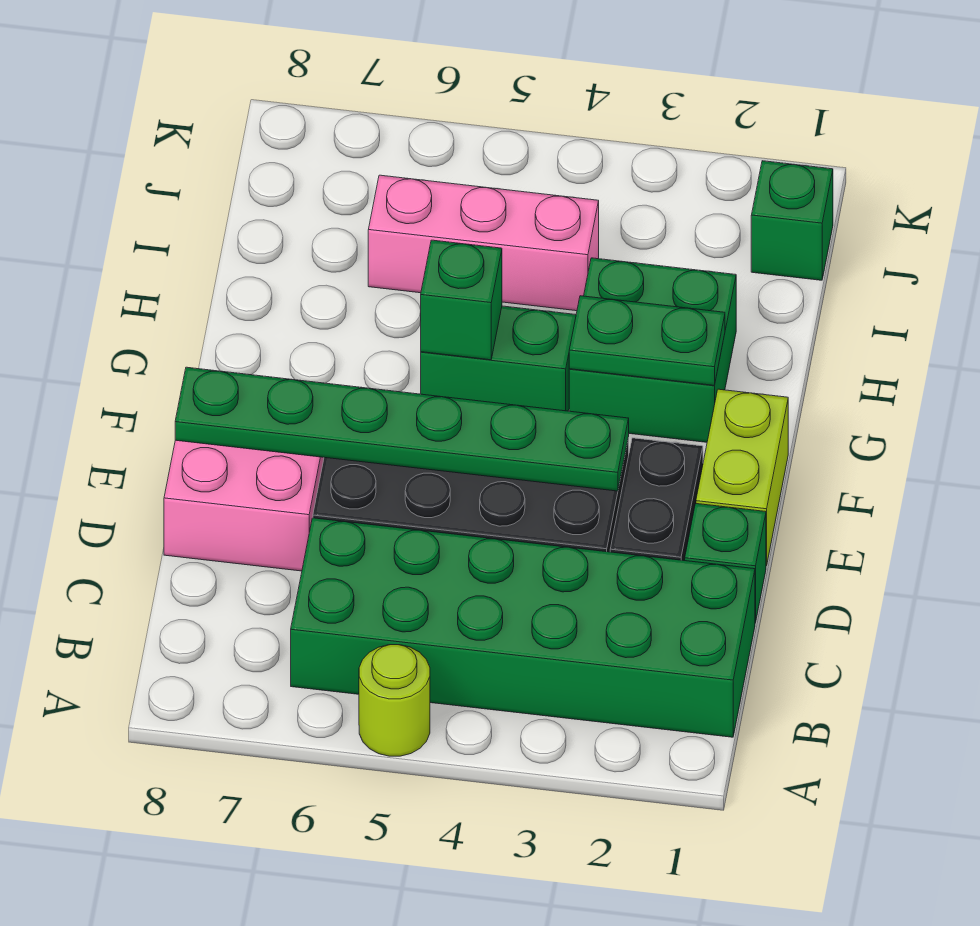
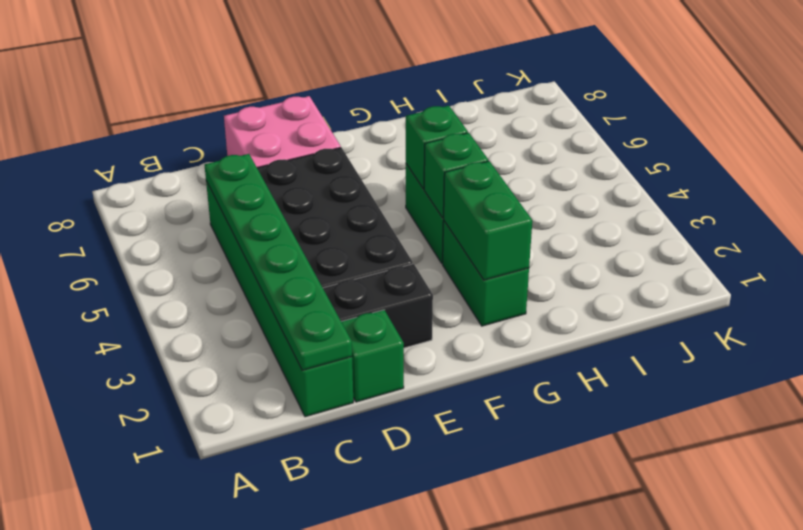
lime 1x1 round brick [359,645,430,756] -> none
green 2x6 brick [291,518,755,737] -> green 1x6 brick [206,181,353,417]
lime 1x2 brick [696,389,788,566] -> none
green 1x6 plate [175,367,629,491] -> green 1x6 plate moved to [205,154,352,370]
green 2x2 brick [569,258,736,442] -> green 1x2 brick [443,221,529,326]
green 1x2 plate [569,296,725,385] -> green 1x2 brick [444,161,532,280]
pink 1x3 brick [368,175,599,311] -> none
green 1x1 brick [751,161,833,280] -> green 1x1 brick moved to [424,133,488,218]

